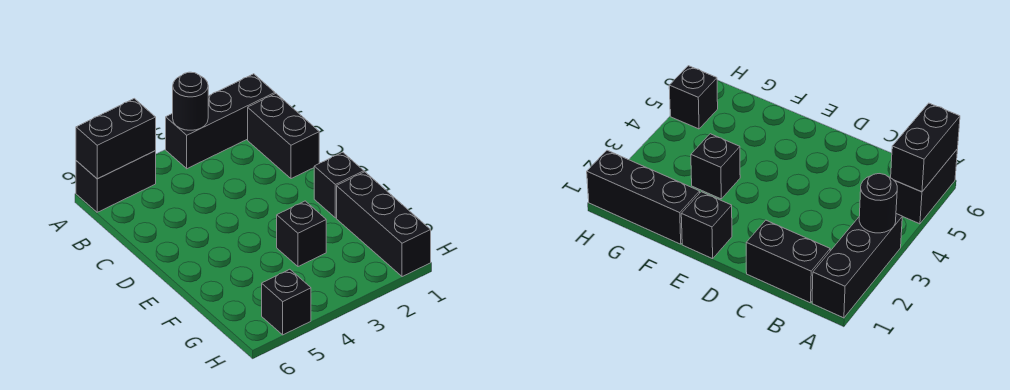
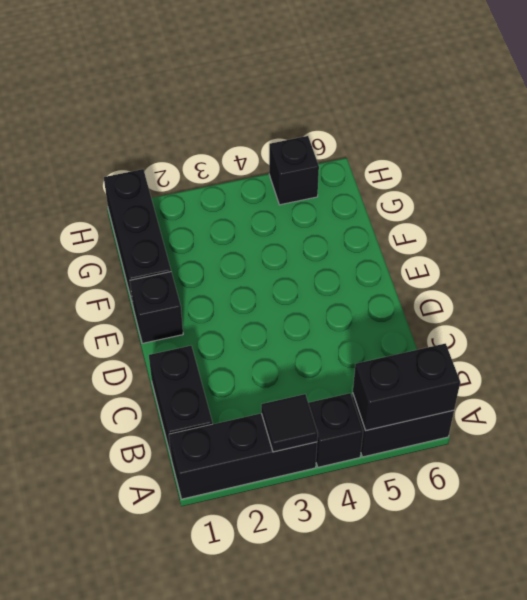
black 1x1 round brick [173,72,208,130] -> black 1x1 tile [261,394,318,452]
black 1x1 brick [277,201,326,267] -> black 1x1 brick moved to [308,393,363,467]

